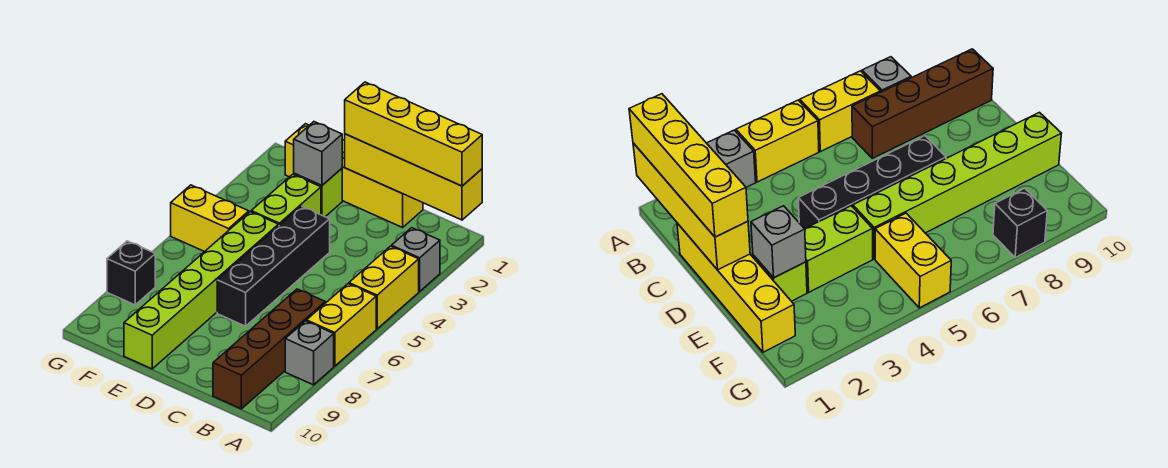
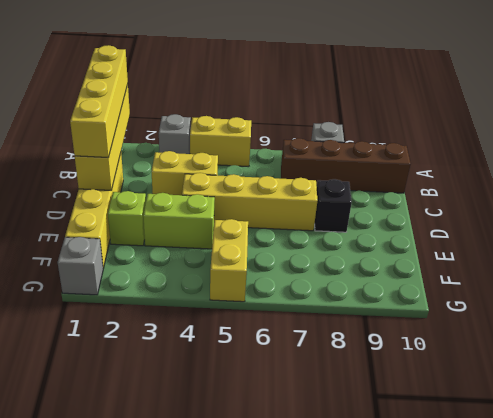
yellow 1x2 brick [307,284,376,366] -> yellow 1x2 brick moved to [152,151,218,195]
black 1x4 brick [217,206,330,326] -> yellow 1x4 brick [182,173,317,231]
grey 1x1 brick [294,122,342,186] -> grey 1x1 brick moved to [58,237,103,295]
lime 1x6 brick [124,212,279,369] -> none
black 1x1 brick [107,241,155,305] -> black 1x1 brick moved to [315,179,352,232]

